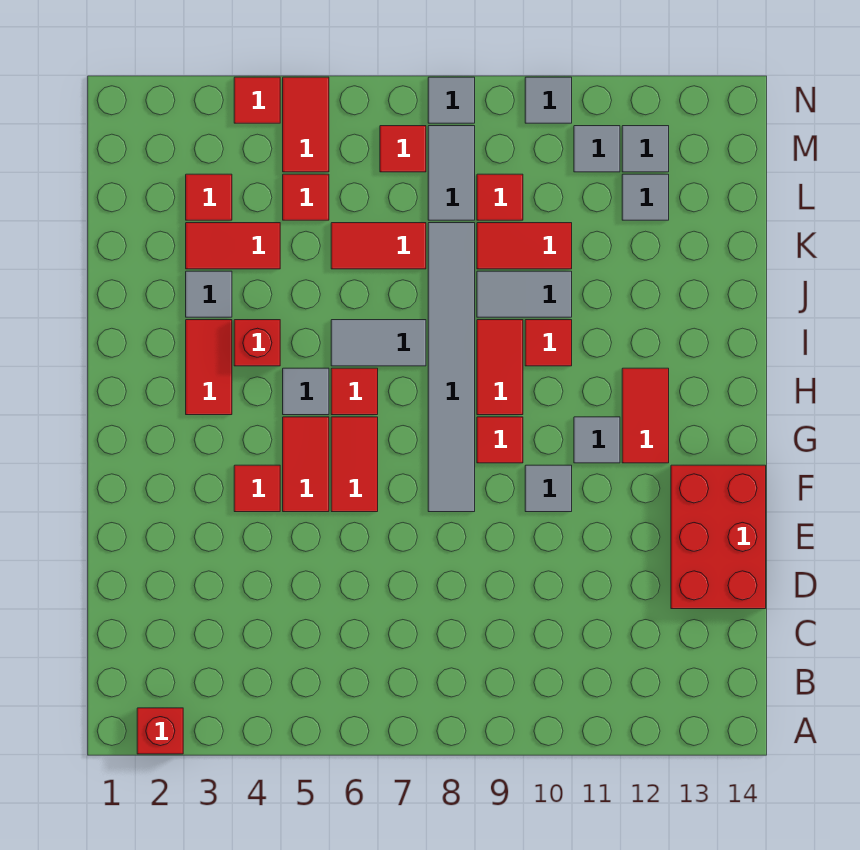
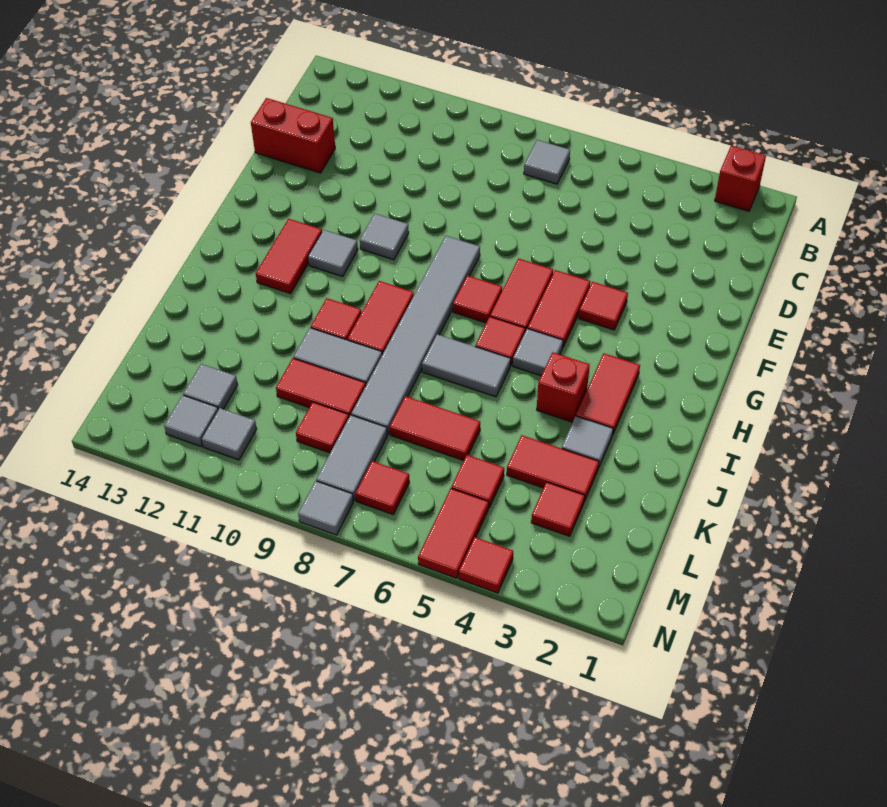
red 2x3 brick [671,465,766,609] -> red 1x2 brick [251,98,335,173]
red 1x1 tile [477,417,523,463] -> red 1x1 tile moved to [453,275,502,323]
grey 1x1 tile [525,77,572,123] -> grey 1x1 tile moved to [524,140,570,184]

